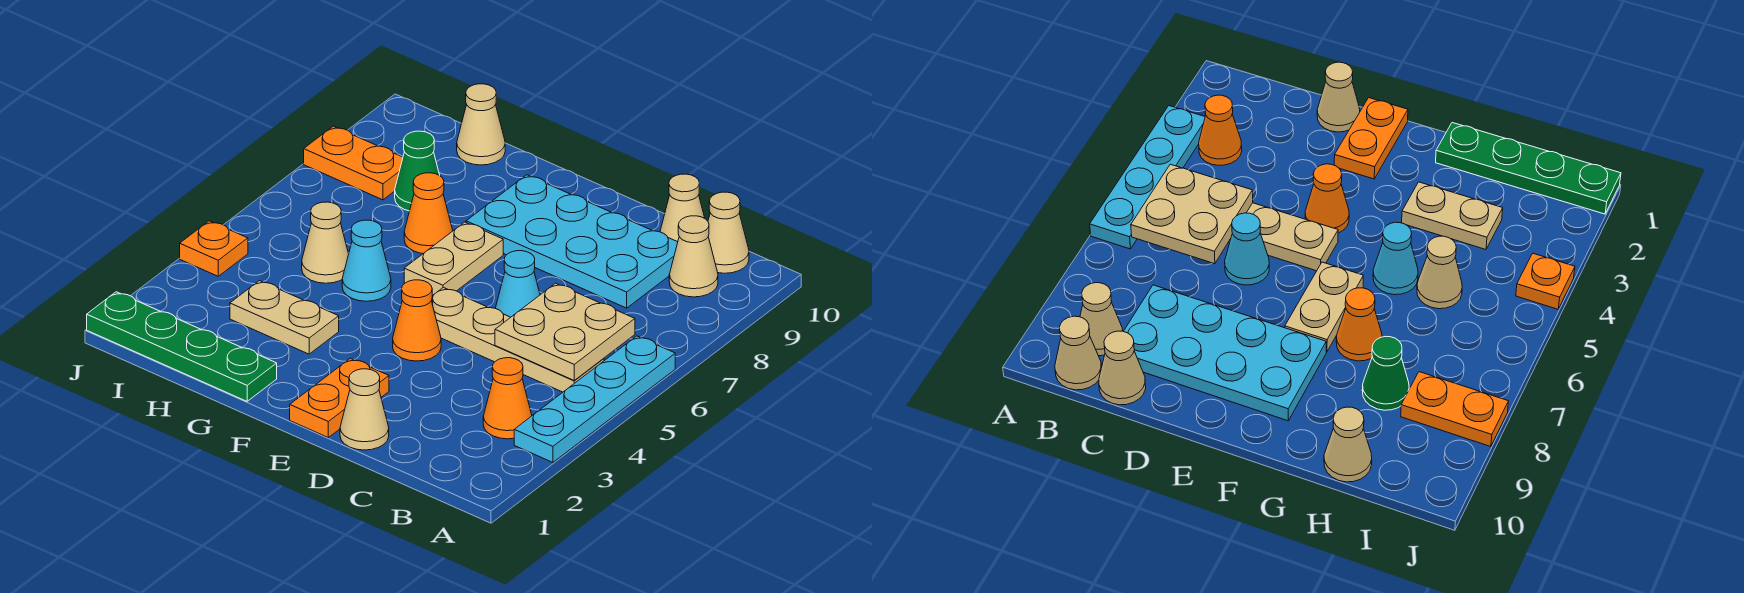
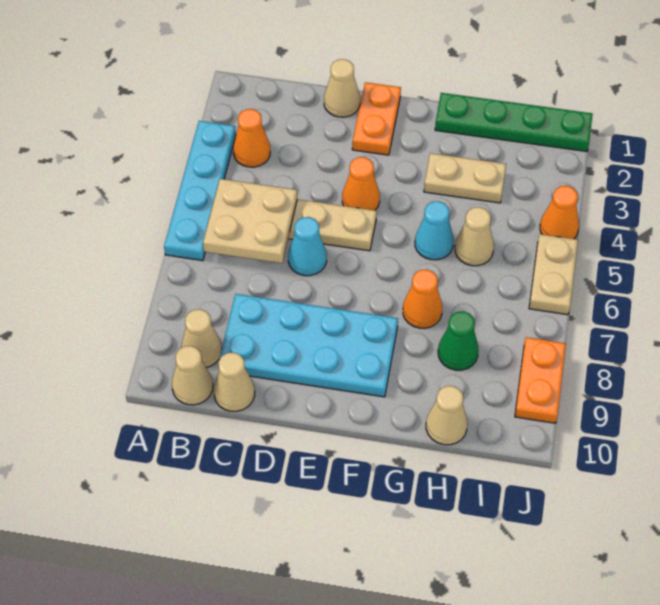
tan 1x2 plate [404,222,503,296] -> tan 1x2 plate moved to [529,234,578,315]
orange 1x2 plate [304,126,403,200] -> orange 1x2 plate turned to [515,337,566,423]
orange 1x1 plate [180,221,248,276] -> orange 1x1 cone [540,186,579,239]

